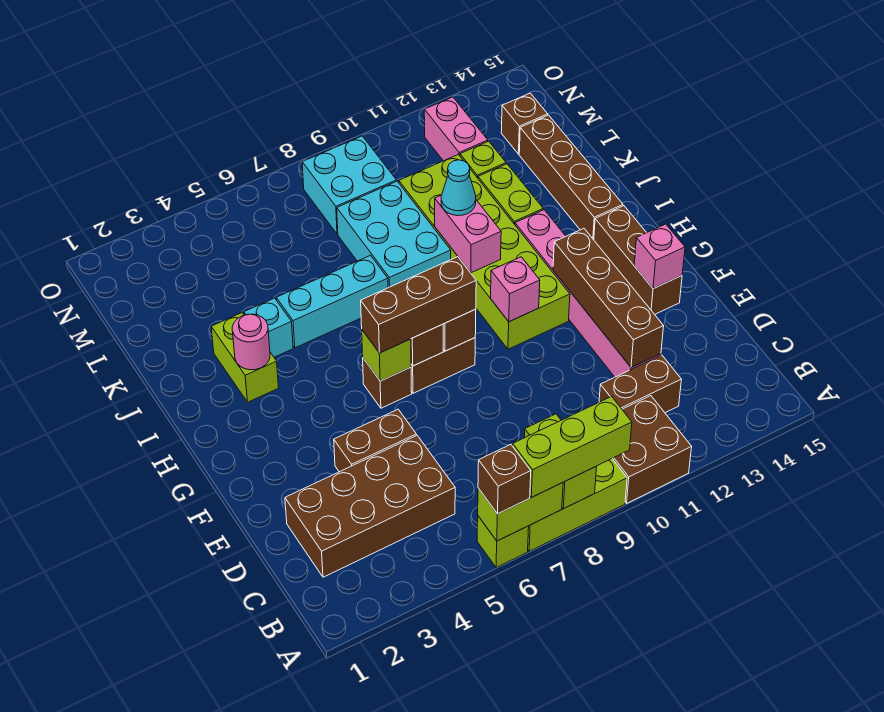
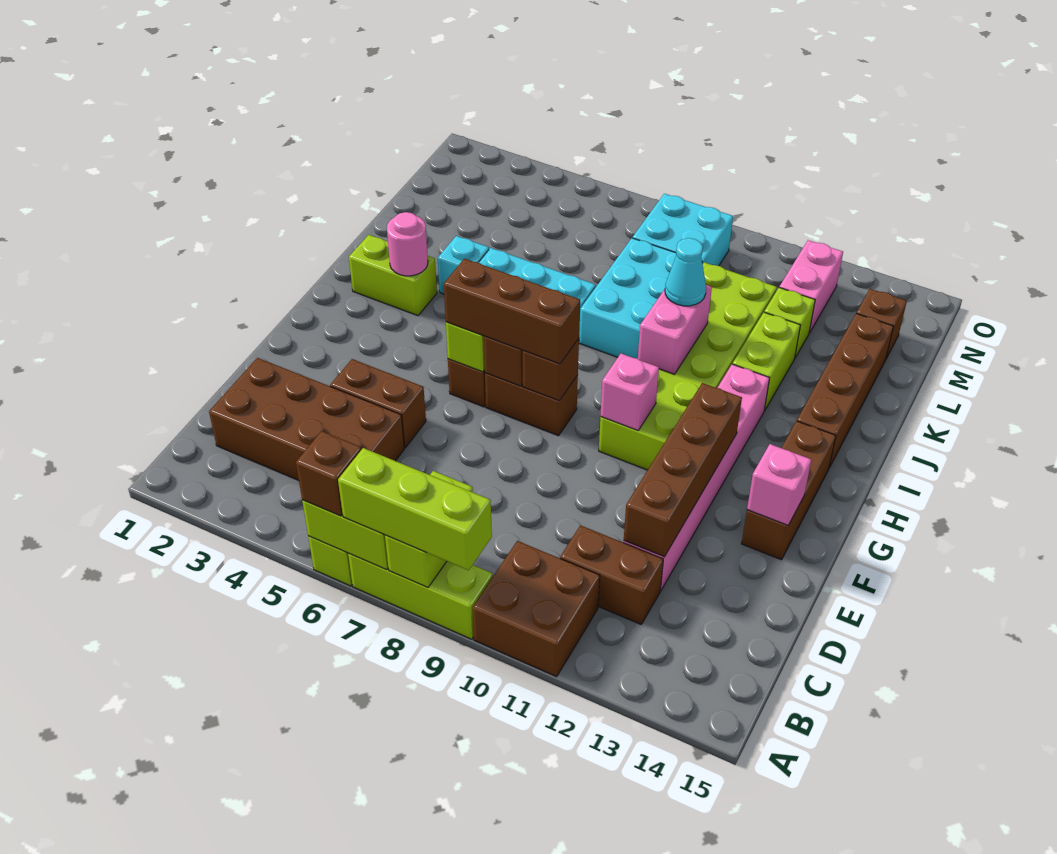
lime 1x2 brick [211,313,279,402] -> lime 1x2 brick turned to [349,235,437,316]

